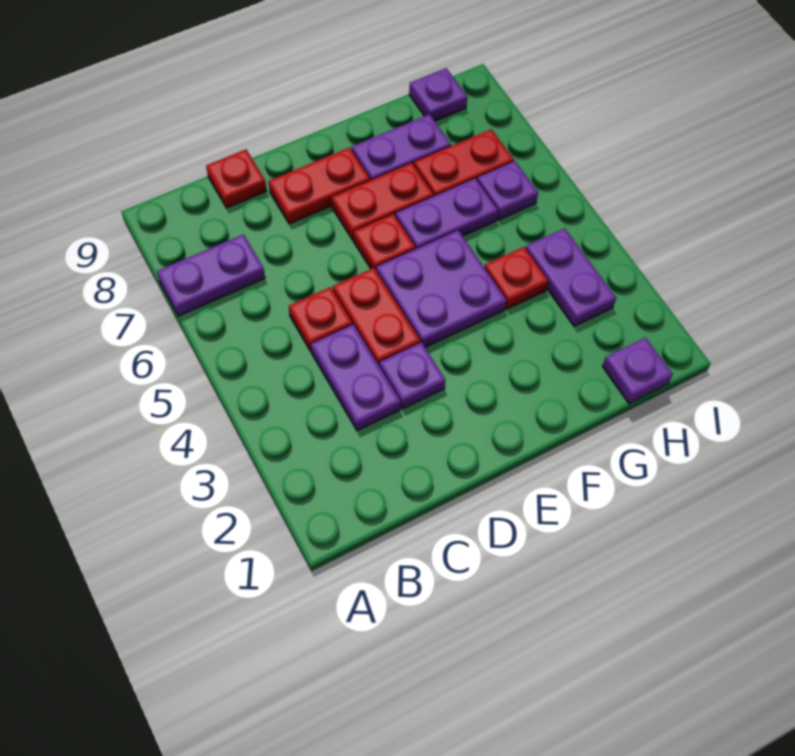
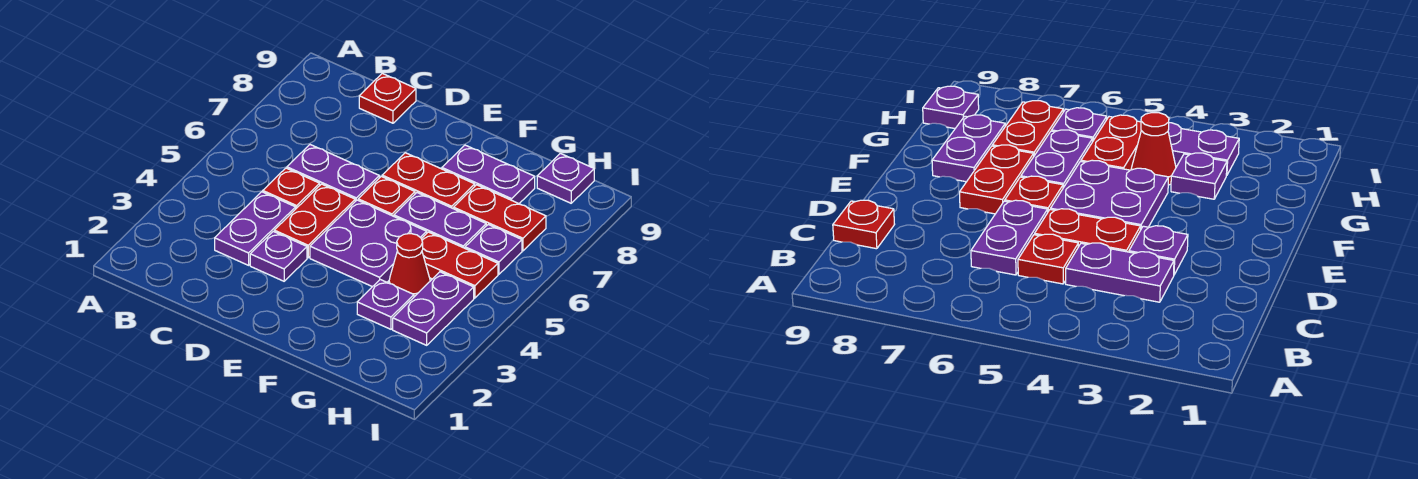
purple 1x2 plate [157,234,265,316] -> purple 1x2 plate moved to [287,145,379,201]
red 1x2 plate [268,148,370,224] -> red 1x2 plate moved to [422,232,498,298]
red 1x1 plate [484,247,548,309] -> red 1x1 cone [389,234,430,297]
purple 1x1 plate [602,337,673,403] -> purple 1x1 plate moved to [357,280,414,329]

